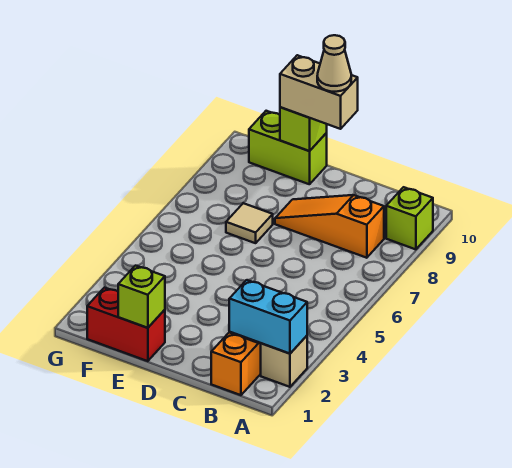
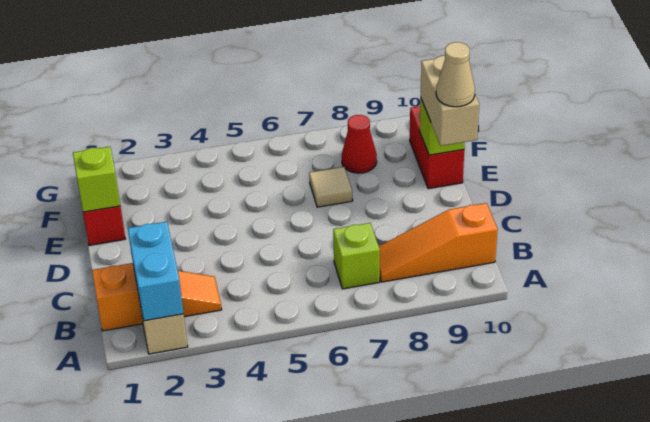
lime 1x1 brick [386,187,433,249] -> lime 1x1 brick moved to [333,223,380,289]
orange 1x3 slope [275,195,384,258] -> orange 1x3 slope turned to [379,203,498,282]
lime 1x2 brick [249,111,327,184] -> red 1x2 brick [410,106,464,189]
none -> red 1x1 cone [342,115,377,173]

